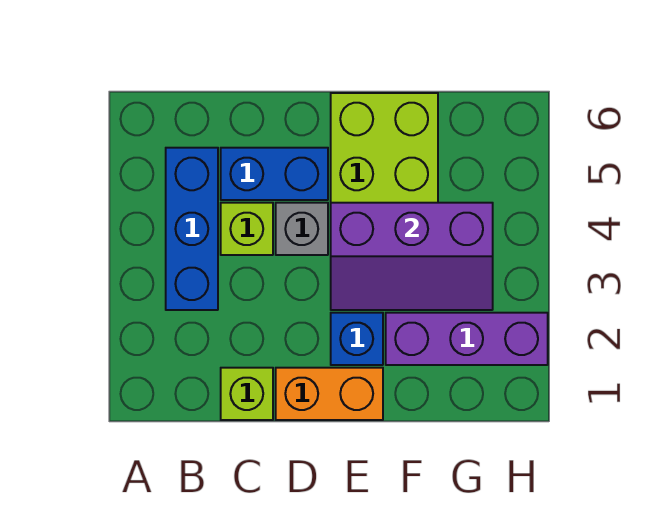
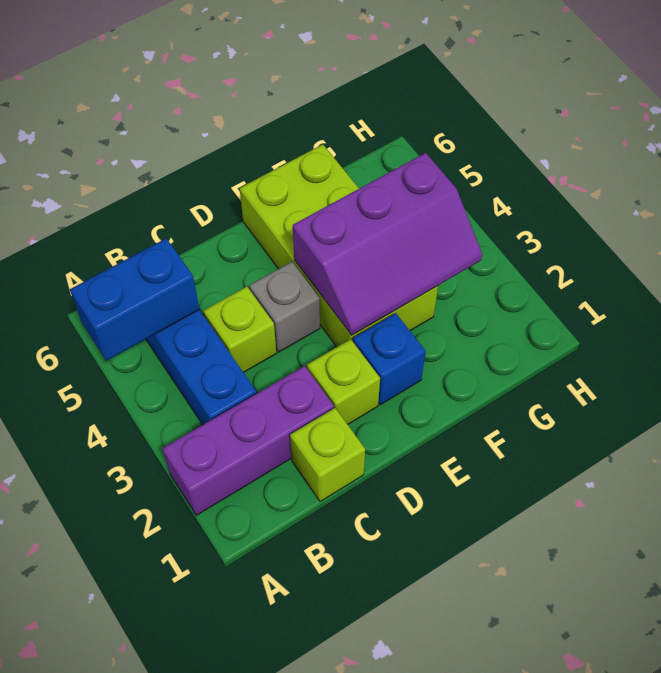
blue 1x2 brick [221,148,328,200] -> blue 1x2 brick moved to [70,238,199,361]
orange 1x2 brick [276,368,383,420] -> none
none -> lime 1x1 brick [307,339,380,424]
purple 1x3 brick [386,313,548,365] -> purple 1x3 brick moved to [162,366,334,515]

